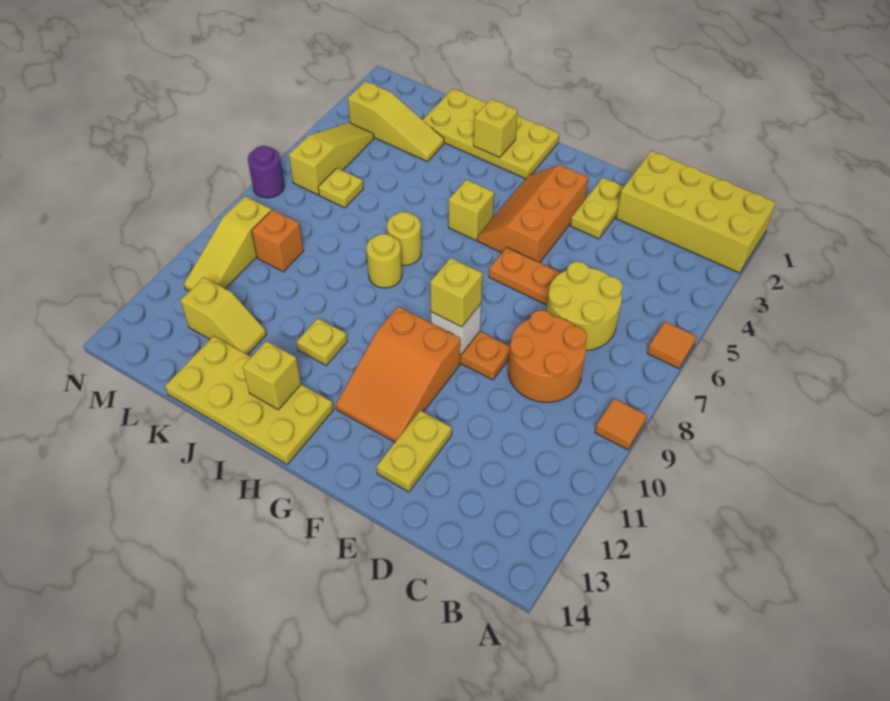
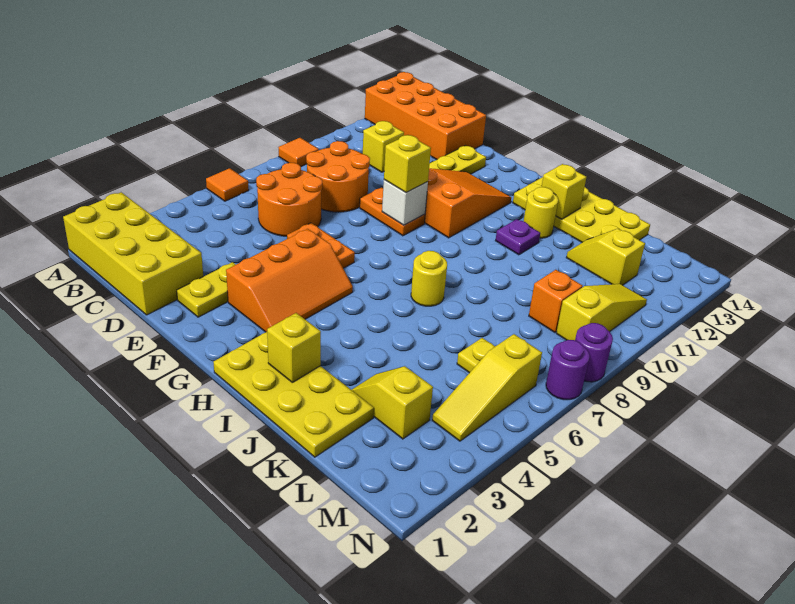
none -> orange 2x4 brick [365,72,486,160]
yellow 2x2 round brick [546,262,623,350] -> orange 2x2 round brick [256,163,322,236]
yellow 1x1 brick [449,180,494,240] -> yellow 1x1 brick moved to [363,121,404,172]
yellow 1x1 round brick [366,234,402,288] -> yellow 1x1 round brick moved to [524,187,558,238]
yellow 1x1 plate [297,318,347,365] -> purple 1x1 plate [495,219,540,255]
yellow 1x3 slope [348,81,444,162] -> yellow 1x2 slope [352,366,433,439]
none -> purple 1x1 round brick [575,323,613,382]

